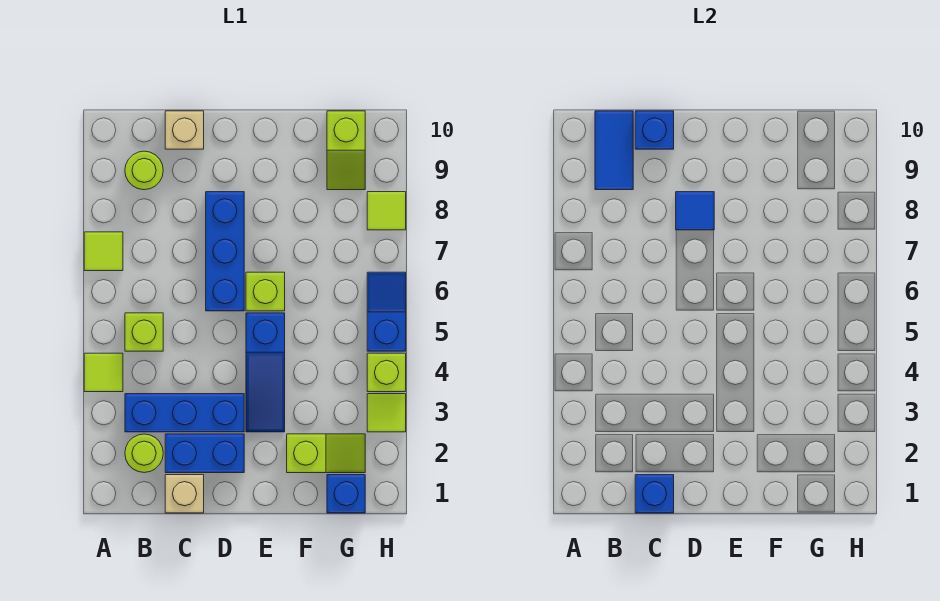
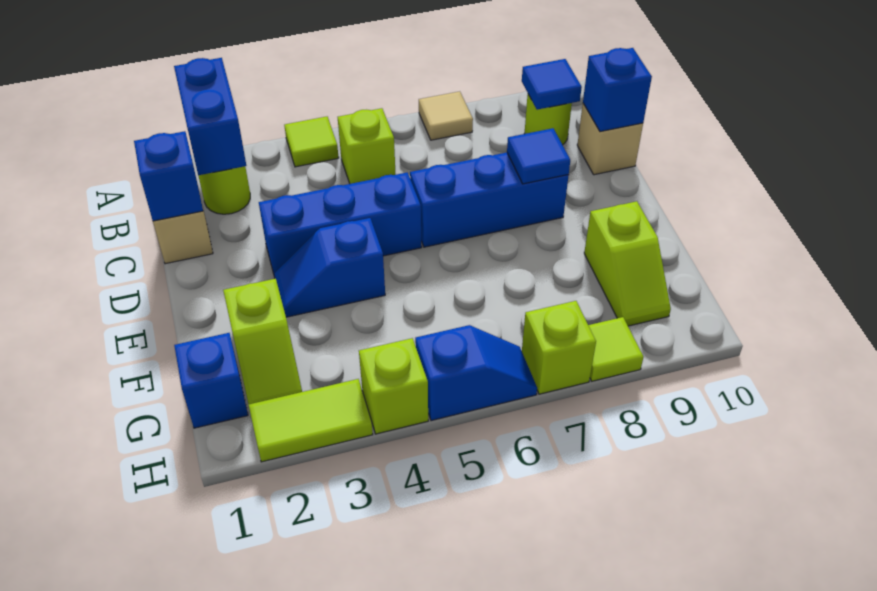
lime 1x1 tile [84,232,123,271] -> tan 1x1 tile [419,91,473,140]
blue 1x3 brick [125,394,244,432] -> blue 1x3 brick turned to [259,172,422,274]
blue 1x2 tile [595,111,633,190] -> blue 1x1 tile [522,59,582,110]
blue 1x2 brick [165,434,244,473] -> blue 1x2 brick moved to [174,58,246,175]
blue 1x3 slope [246,313,285,432] -> blue 1x2 slope [274,218,385,317]
lime 1x1 brick [246,272,285,311] -> lime 1x1 brick moved to [522,301,596,394]
lime 1x2 slope [327,111,365,190] -> lime 1x2 slope turned to [584,201,671,326]
lime 1x1 tile [367,394,406,432] -> lime 1x2 tile [249,379,373,462]

